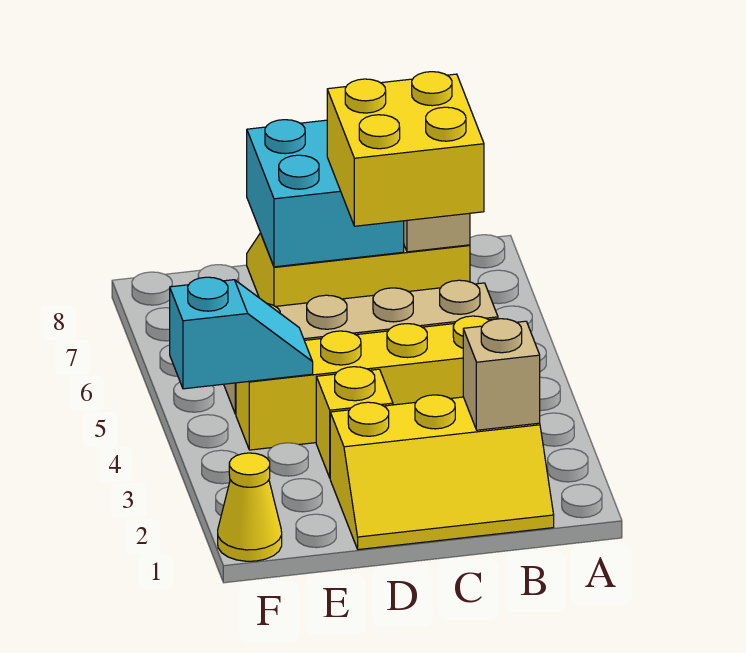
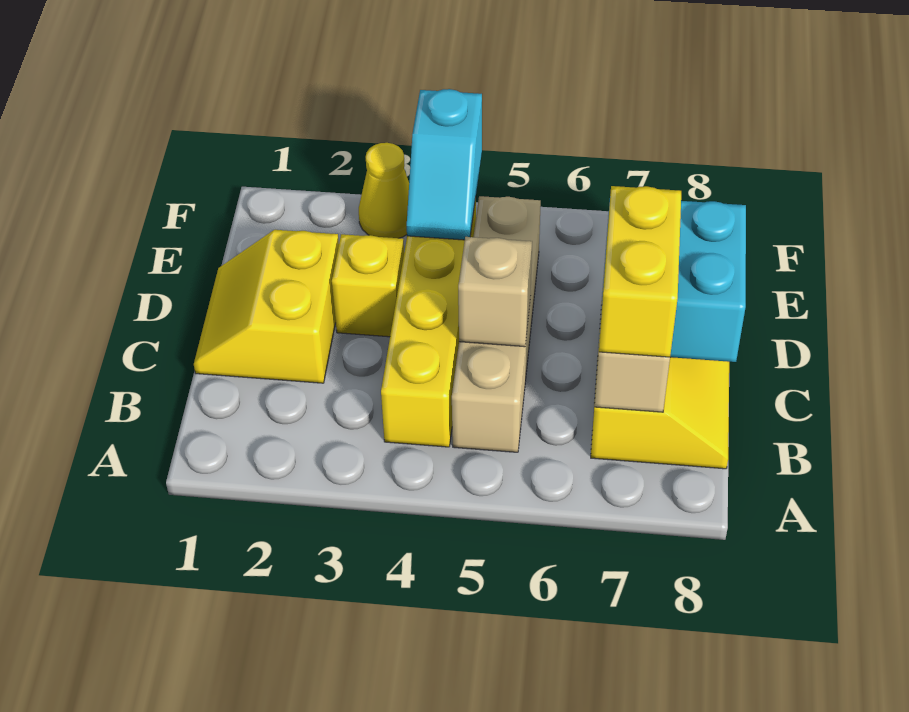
yellow 2x3 slope [330,395,554,550] -> yellow 2x2 slope [194,230,339,383]
tan 1x1 brick [463,319,540,430] -> tan 1x1 brick moved to [458,237,532,347]
yellow 2x2 brick [327,72,484,226] -> yellow 1x2 brick [599,186,681,357]
yellow 1x1 cone [218,453,282,561] -> yellow 1x1 cone moved to [359,143,409,238]

